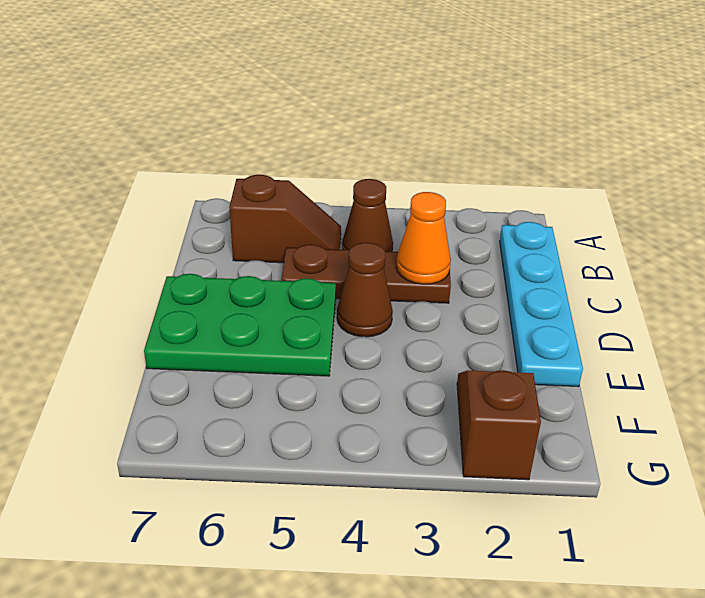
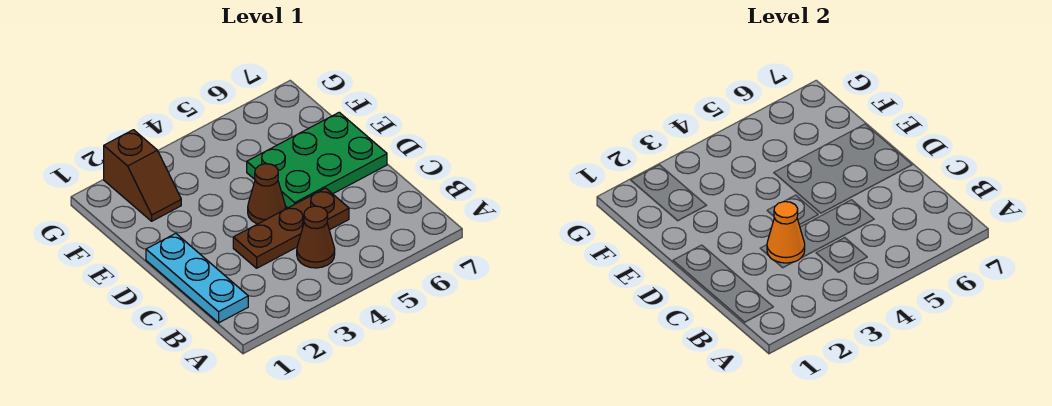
cyan 1x4 plate [500,222,583,387] -> cyan 1x3 plate [146,233,248,323]
brown 1x2 slope [229,175,341,263] -> none

